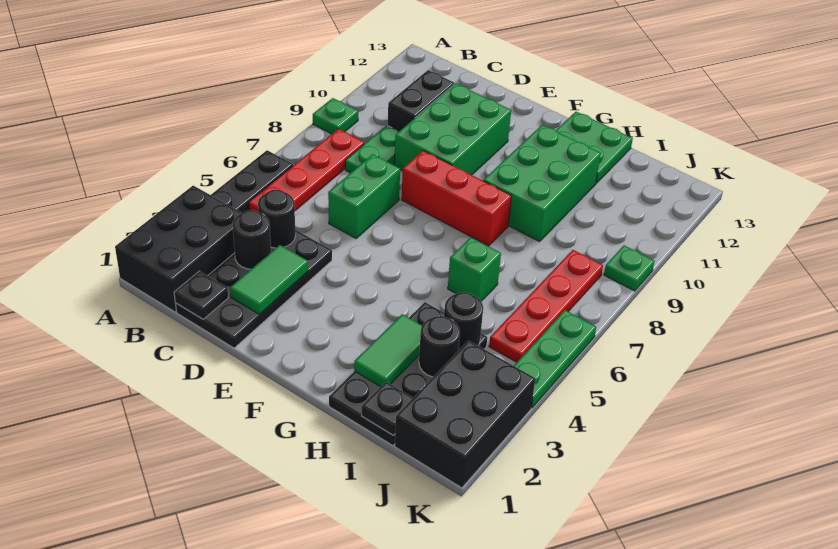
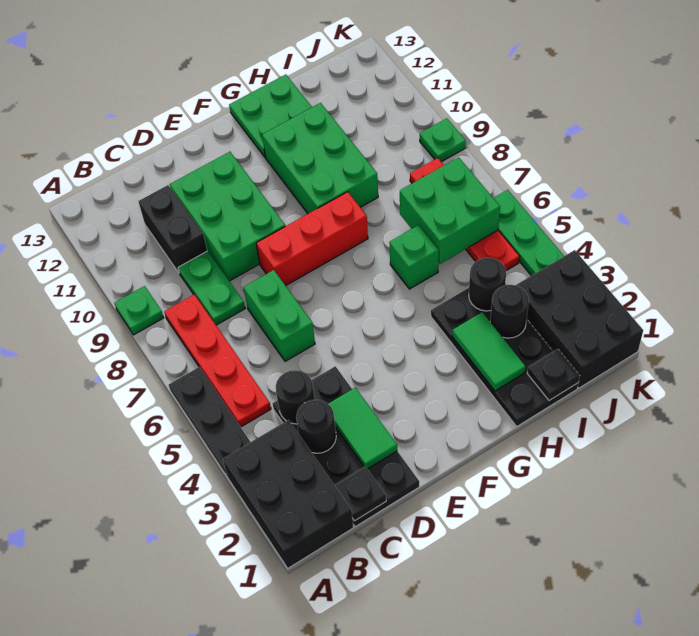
none -> green 2x2 brick [400,157,500,264]

